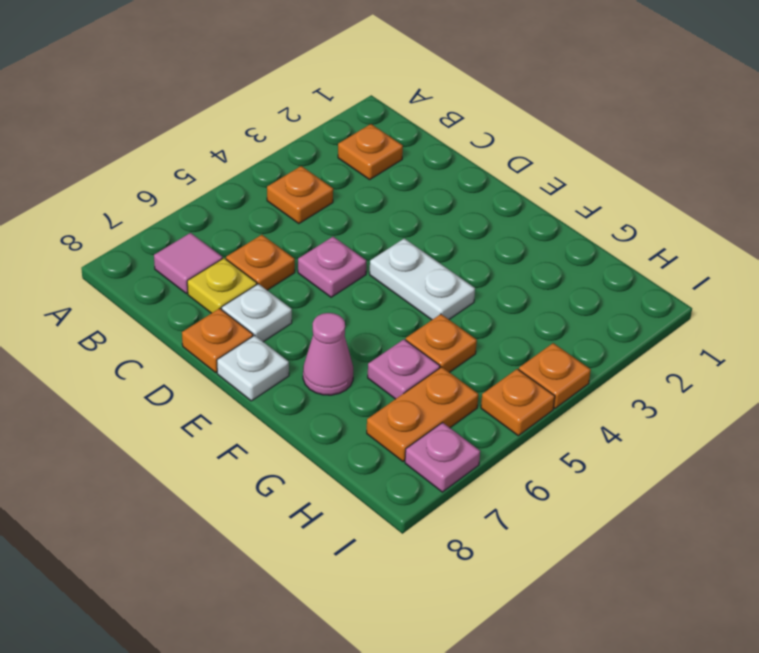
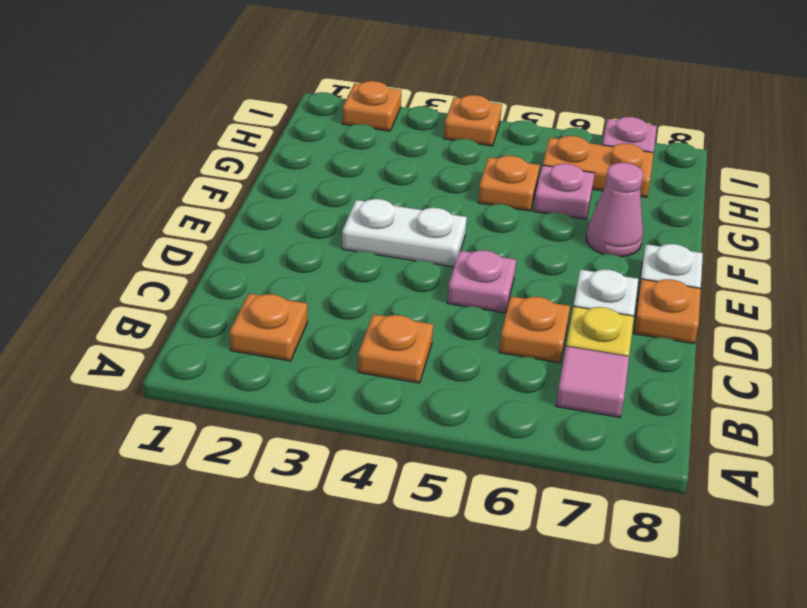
white 1x2 plate [370,238,475,320] -> white 1x2 plate turned to [342,199,467,267]
orange 1x1 plate [481,369,555,436] -> orange 1x1 plate moved to [342,81,401,131]

